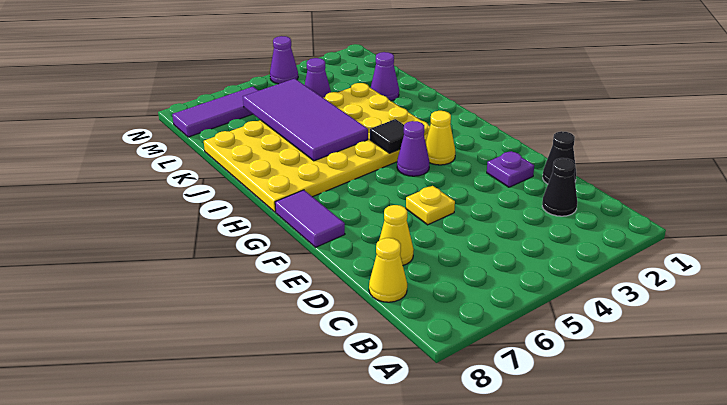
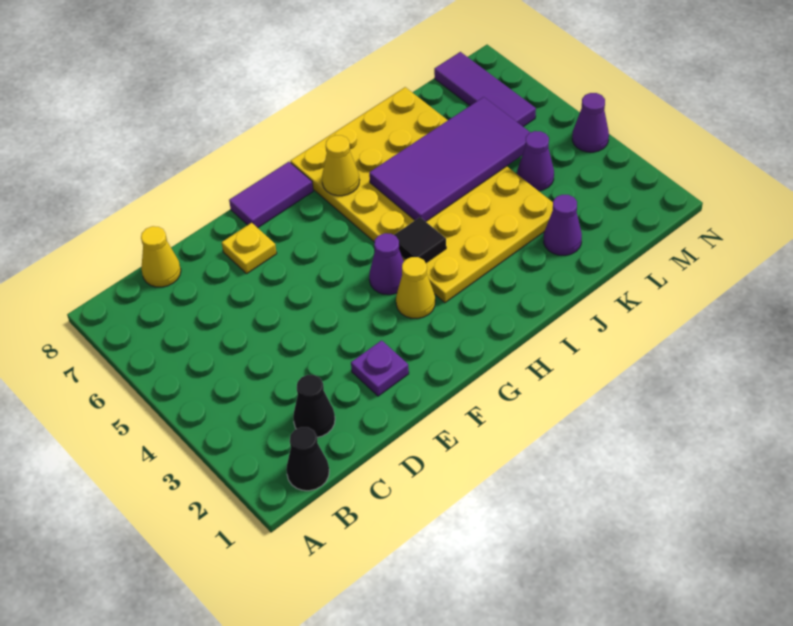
black 1x1 cone [543,131,576,184] -> black 1x1 cone moved to [286,427,329,491]
yellow 1x1 cone [379,205,414,265] -> yellow 1x1 cone moved to [322,135,360,196]
yellow 1x1 plate [406,186,455,225] -> yellow 1x1 plate moved to [222,223,277,274]

